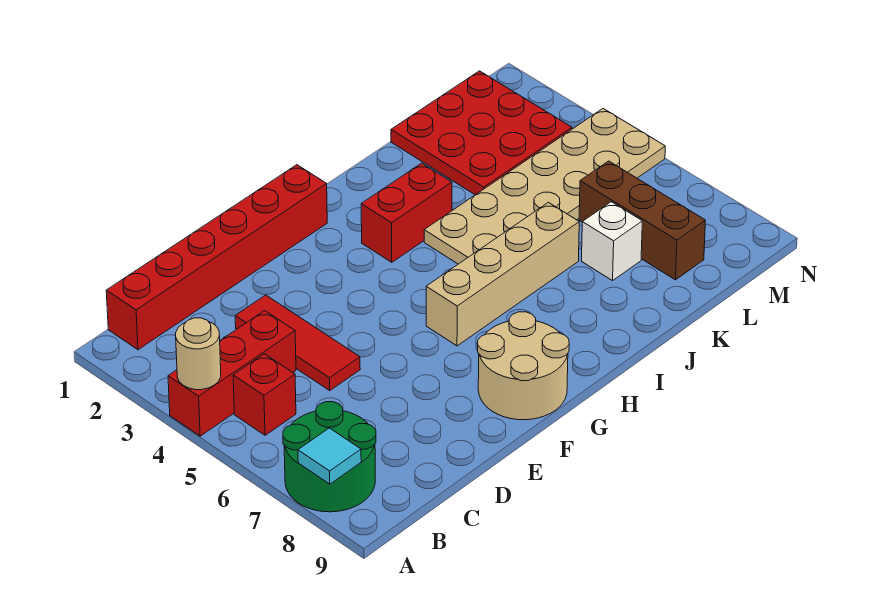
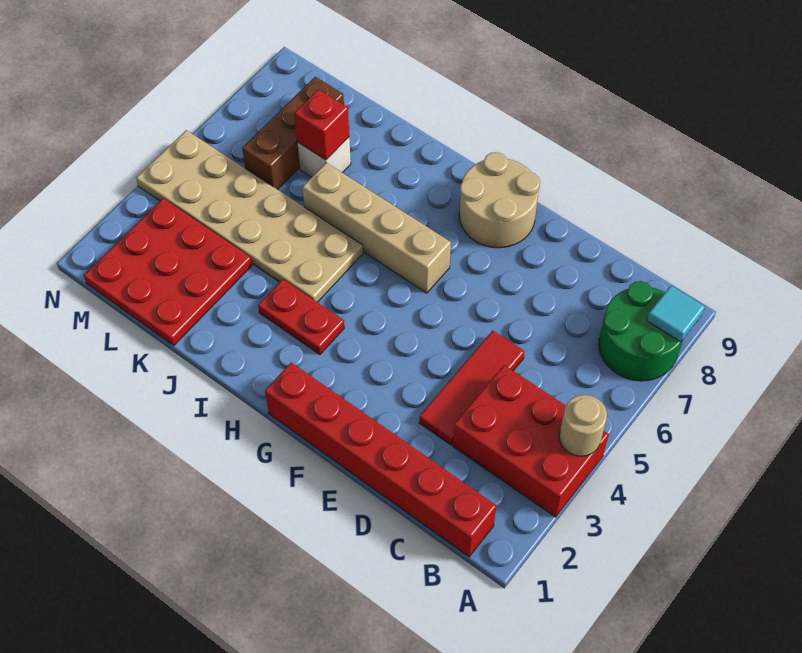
red 1x3 brick [168,311,296,436] -> red 2x3 brick [453,365,609,517]
red 1x1 brick [233,354,296,435] -> red 1x1 brick moved to [294,89,349,160]
red 1x2 brick [361,163,452,262] -> red 1x2 plate [258,279,344,354]

